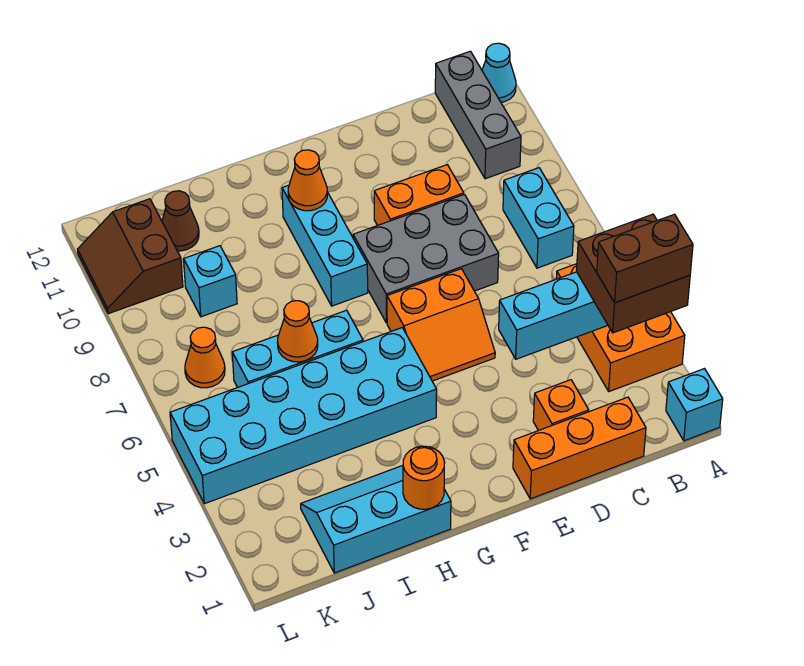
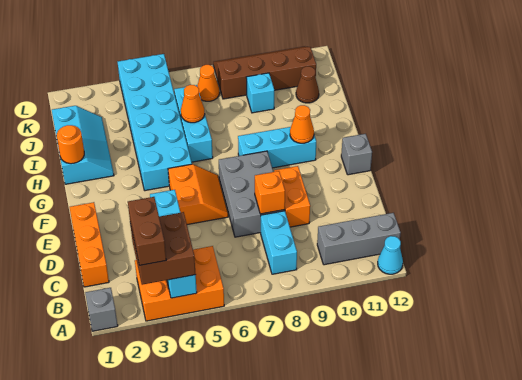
cyan 1x1 brick [666,369,723,441] -> grey 1x1 brick [85,288,118,331]
cyan 1x2 brick [503,168,574,268] -> cyan 1x2 brick turned to [261,211,297,274]
orange 1x1 brick [533,380,589,431] -> orange 1x1 brick moved to [255,171,285,214]
orange 2x2 slope [387,269,495,381] -> orange 2x2 slope turned to [168,164,228,225]
none -> grey 1x1 brick [341,134,372,175]
brown 2x2 slope [77,199,183,314] -> brown 2x4 slope [213,46,316,99]

